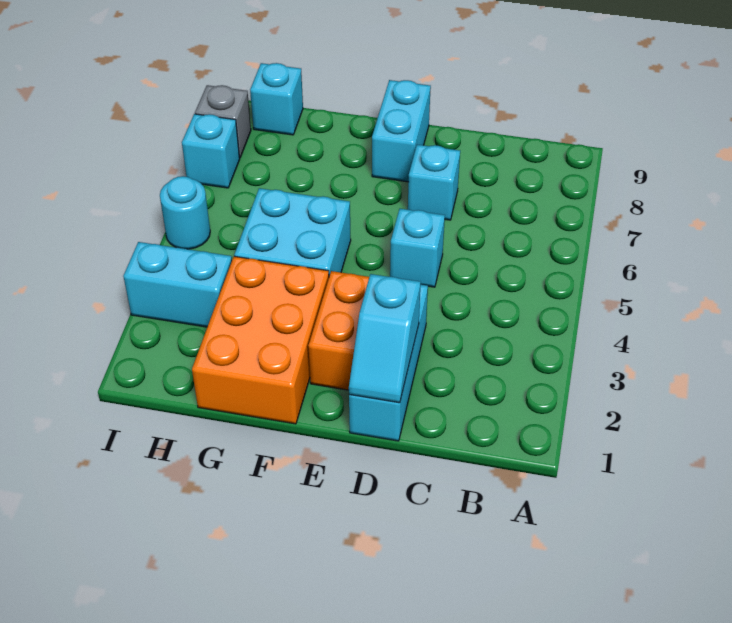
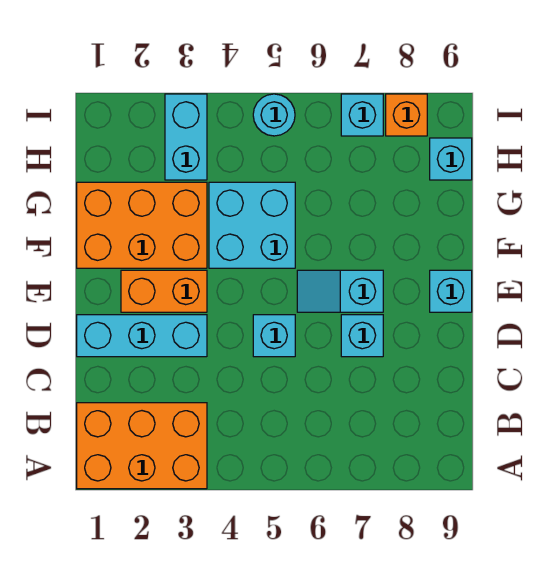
none -> orange 2x3 brick [77,403,207,489]
cyan 1x2 slope [349,274,421,403] -> cyan 1x2 slope moved to [297,270,383,312]
cyan 1x2 brick [372,80,431,182] -> cyan 1x1 brick [430,270,472,312]
grey 1x1 brick [195,85,251,158] -> orange 1x1 brick [386,94,427,136]

